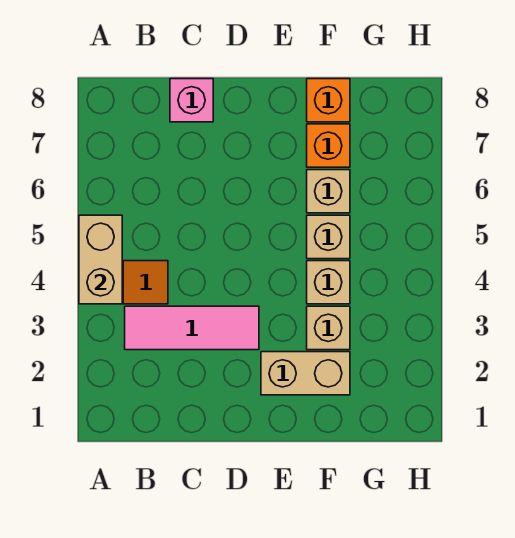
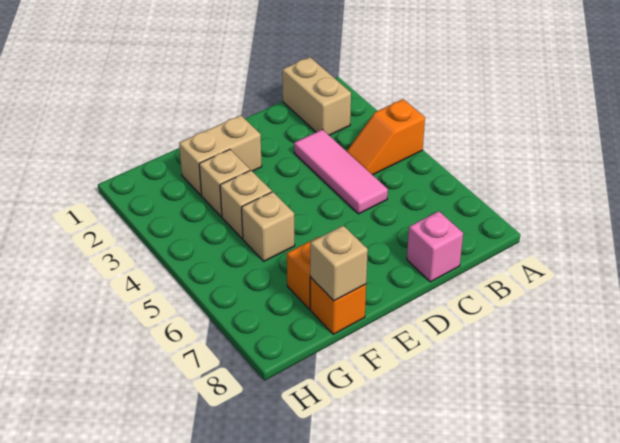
tan 1x2 brick [79,215,122,304] -> tan 1x2 brick moved to [282,57,351,135]
pink 1x3 tile [125,306,259,350] -> pink 1x3 tile turned to [294,129,388,214]
tan 1x1 brick [307,170,350,213] -> tan 1x1 brick moved to [310,226,368,301]

